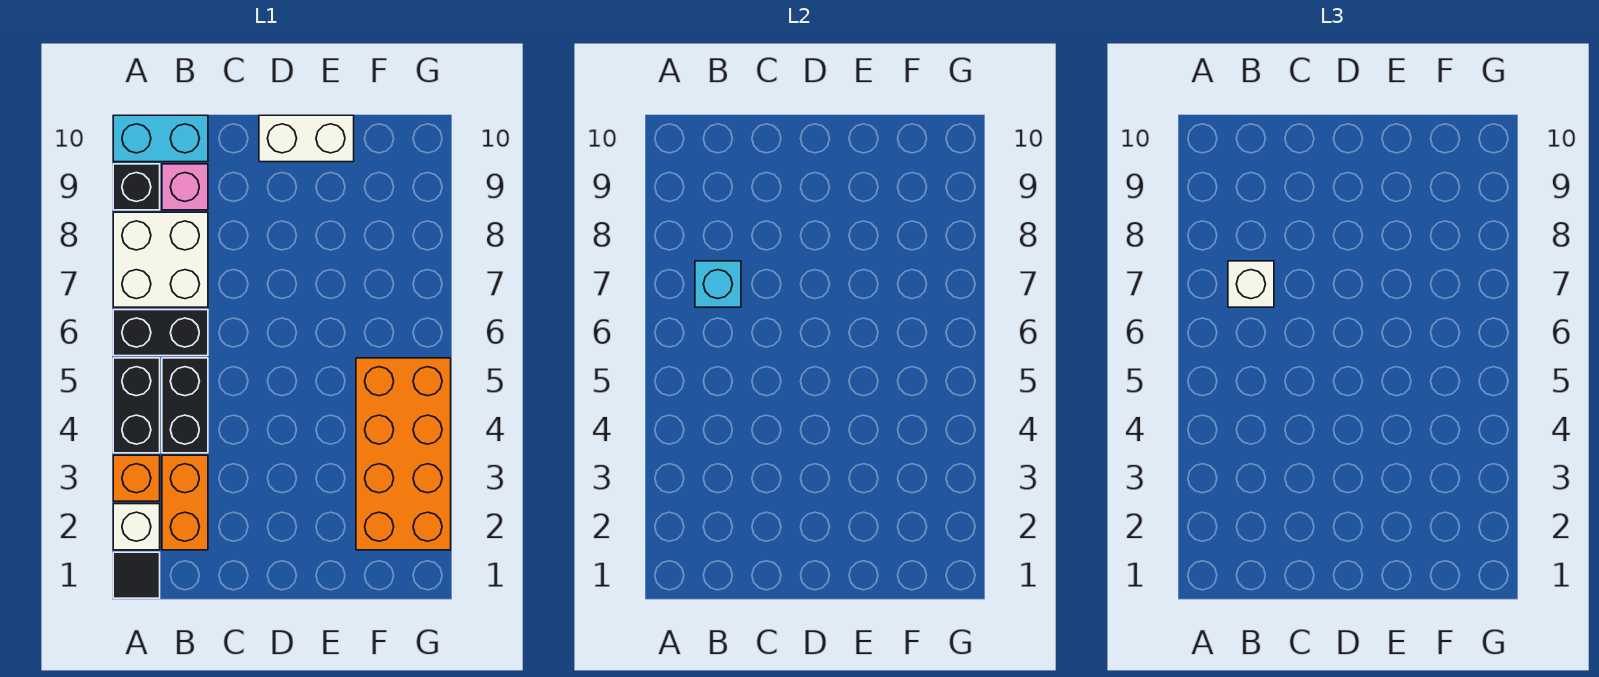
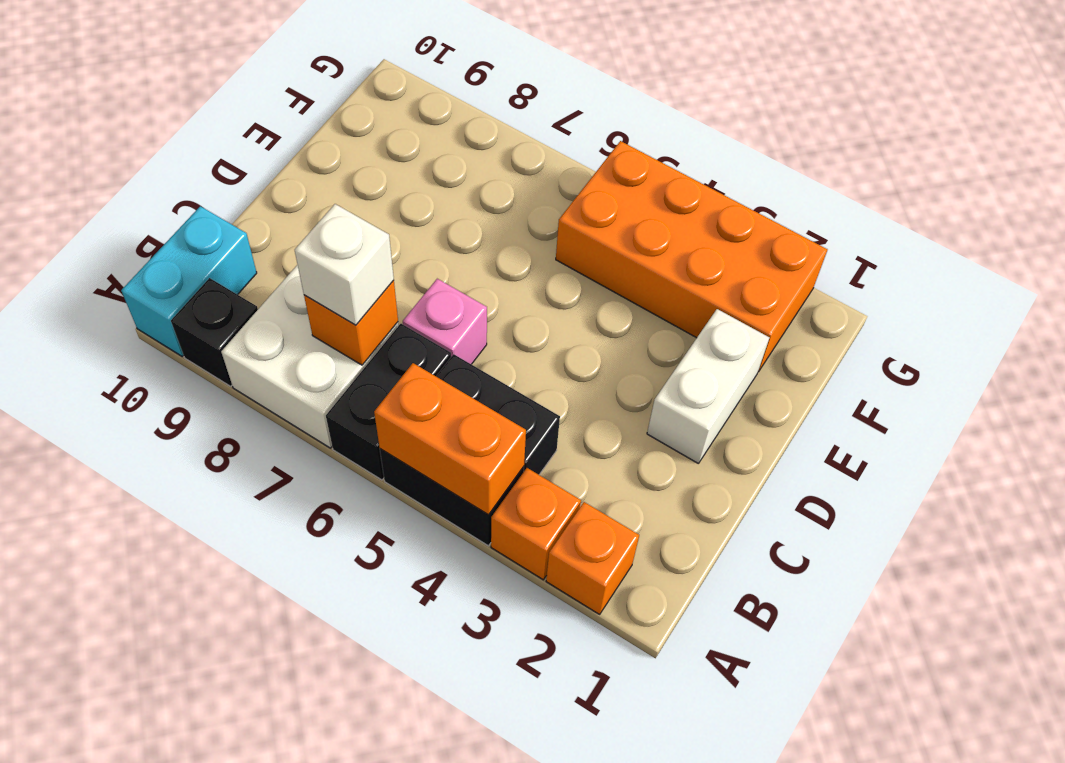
black 1x1 tile [113,552,160,598] -> none
white 1x1 brick [113,504,160,550] -> orange 1x1 brick [546,502,639,614]
orange 1x2 brick [162,455,208,550] -> orange 1x2 brick moved to [374,363,526,515]
cyan 1x1 brick [695,261,741,307] -> orange 1x1 brick [304,280,398,365]
pink 1x1 brick [162,164,208,210] -> pink 1x1 brick moved to [403,279,487,364]
white 1x2 brick [259,115,354,162] -> white 1x2 brick moved to [647,309,769,464]

